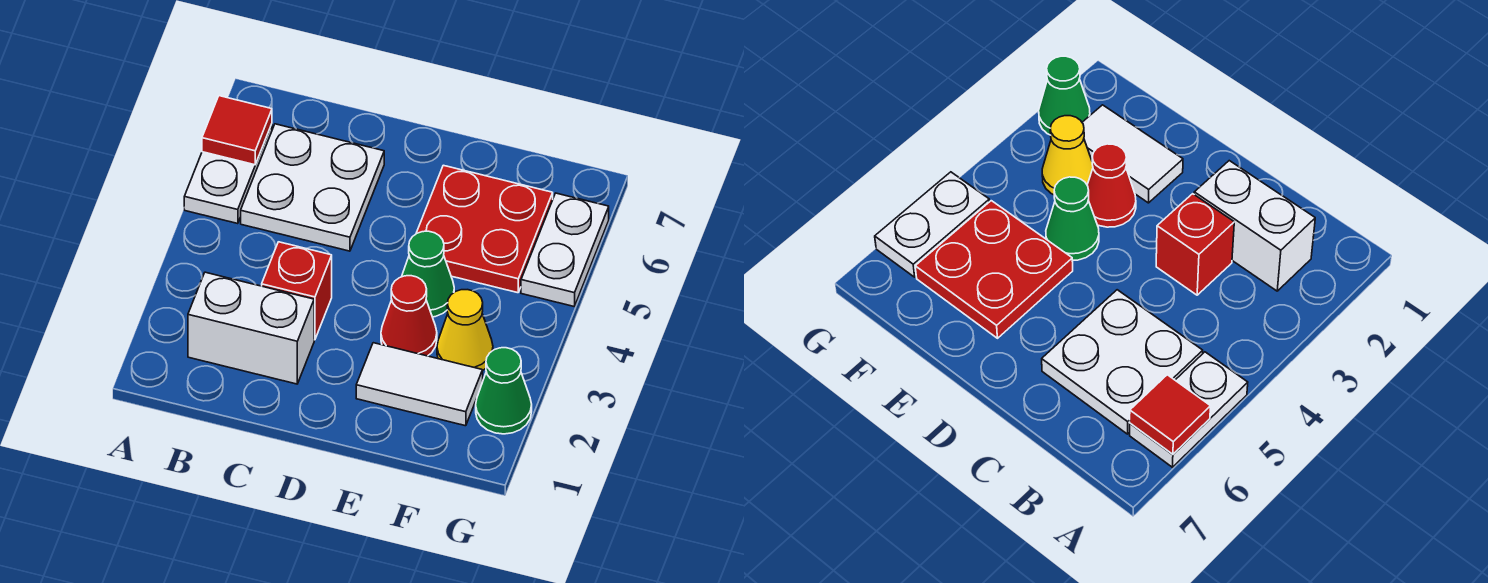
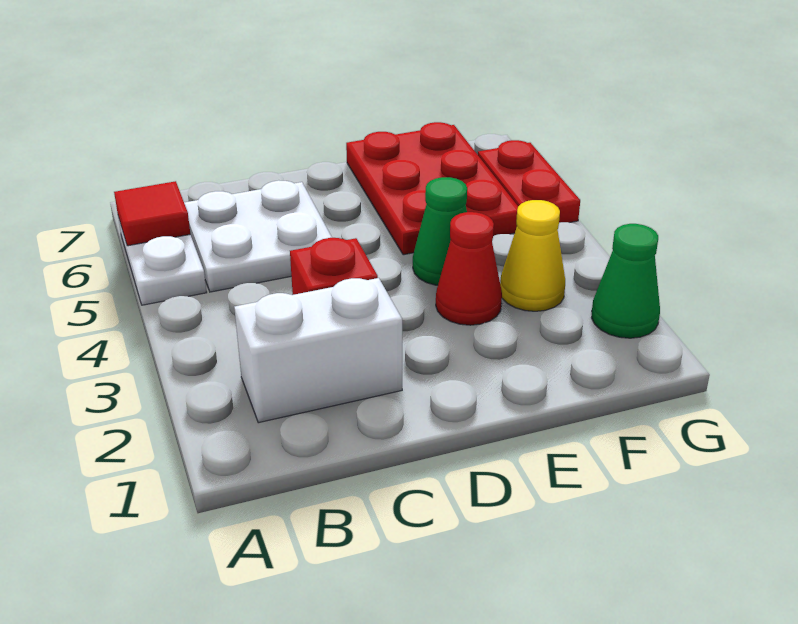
white 1x2 tile [356,343,483,426] -> none
red 2x2 plate [416,165,553,293] -> red 2x3 plate [346,122,518,255]
white 1x2 plate [521,193,609,306] -> red 1x2 plate [478,140,580,223]

